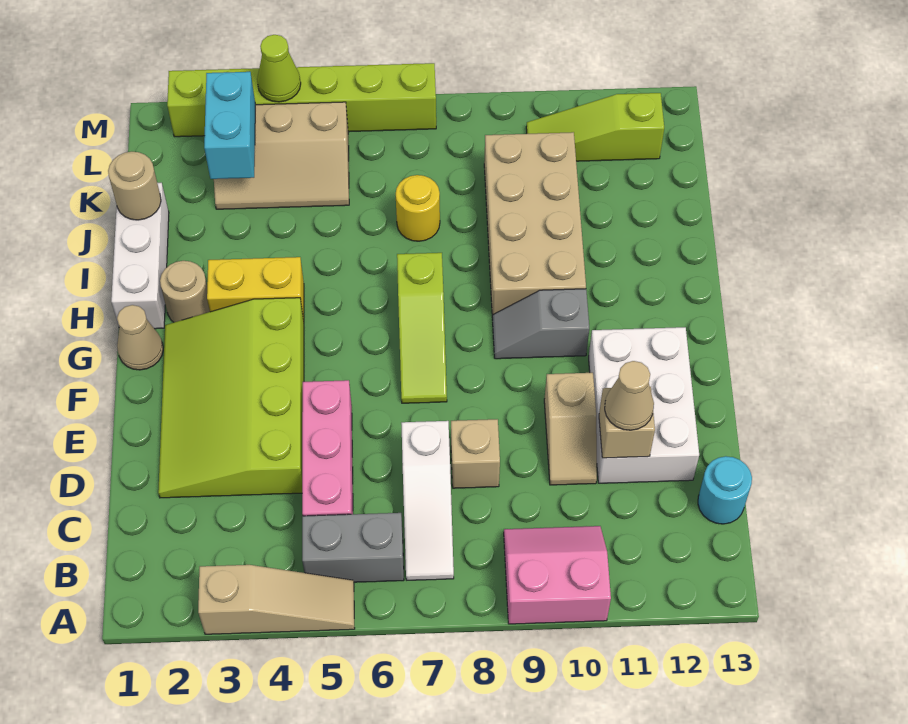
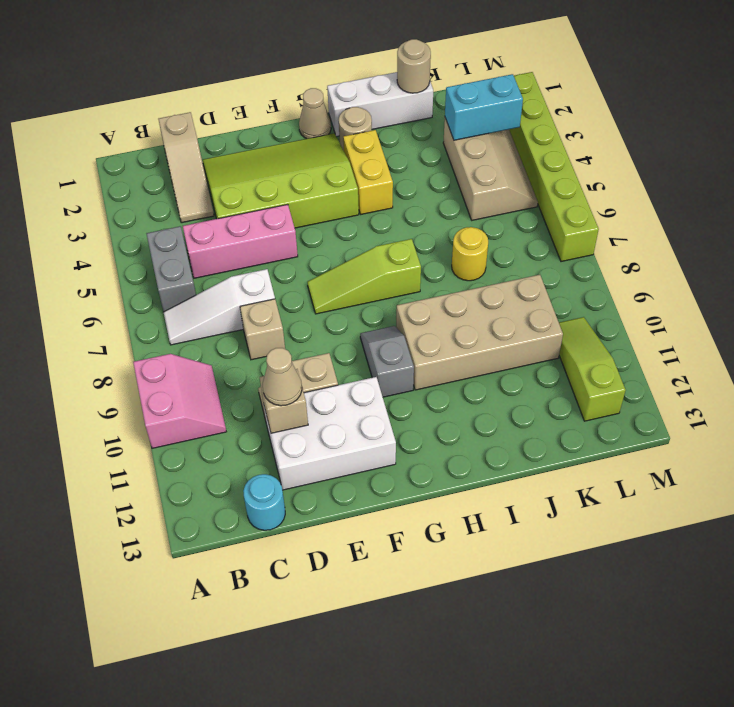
tan 1x3 slope [198,565,355,634] -> tan 1x3 slope moved to [158,112,214,223]
tan 2x3 slope [214,102,349,209] -> tan 2x3 slope turned to [443,118,538,220]
lime 1x1 cone [257,35,301,102] -> none

